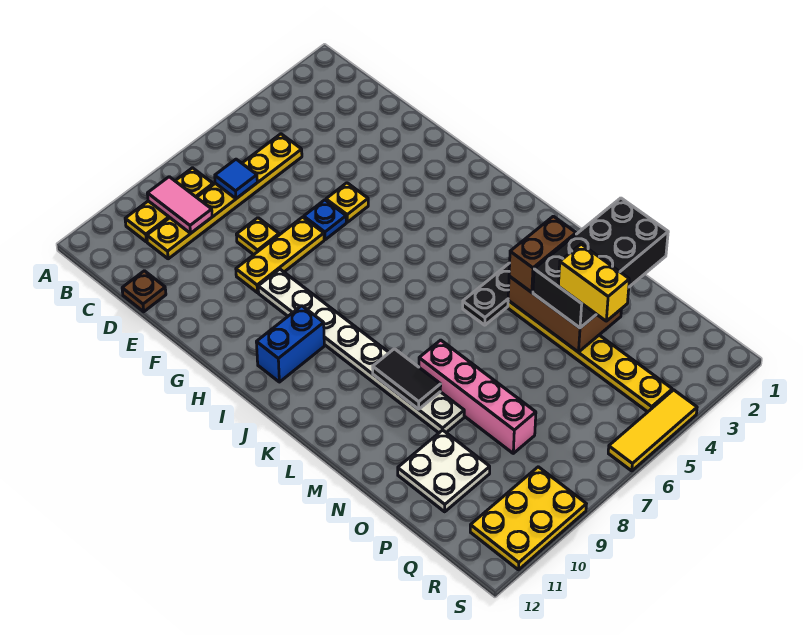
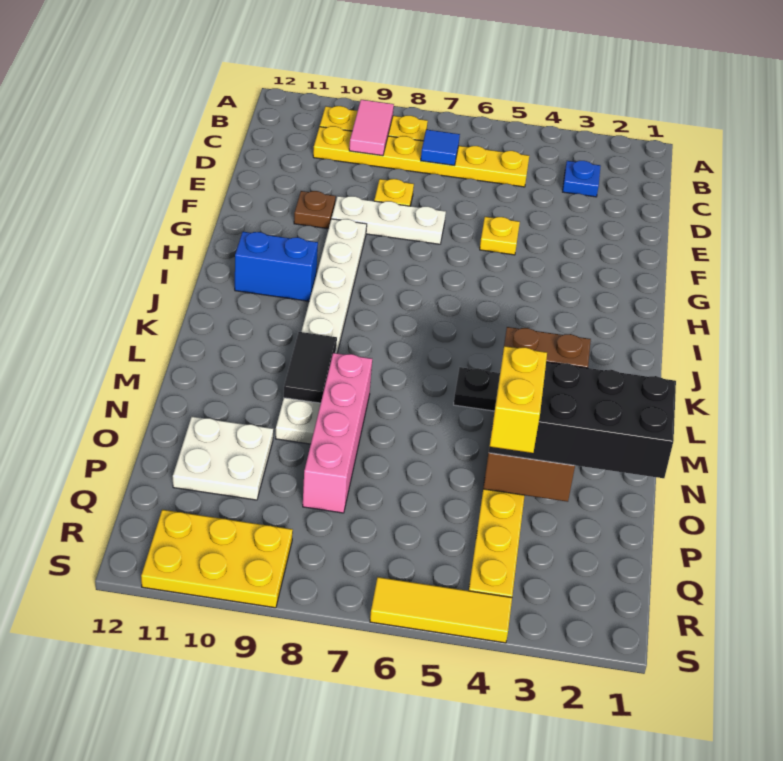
brown 1x1 plate [122,271,166,312] -> brown 1x1 plate moved to [294,191,336,229]
blue 1x1 plate [304,200,346,240] -> blue 1x1 plate moved to [563,161,601,197]
yellow 1x3 plate [236,217,324,293] -> white 1x3 plate [332,196,446,244]

